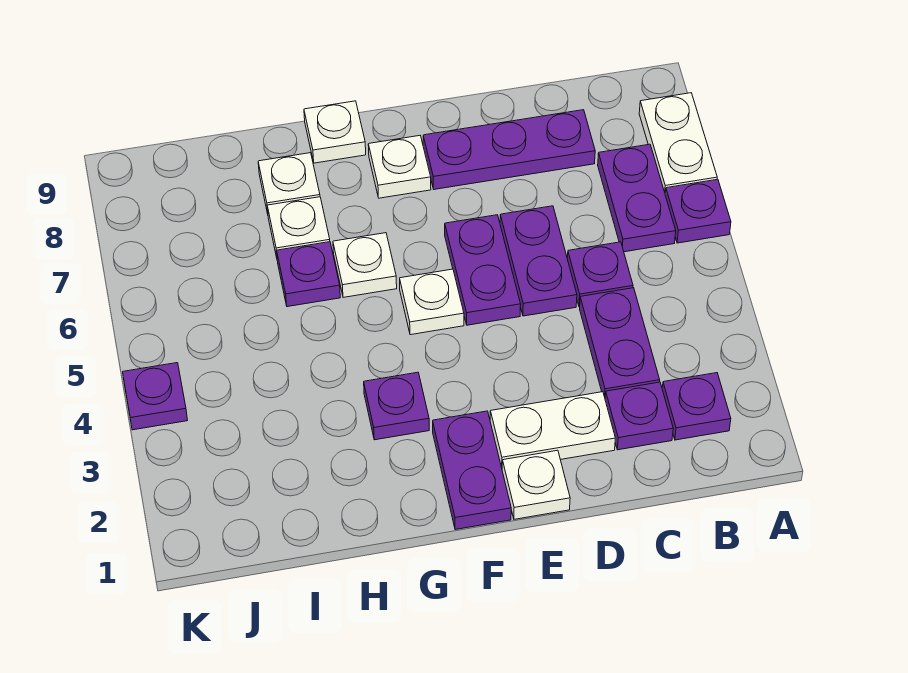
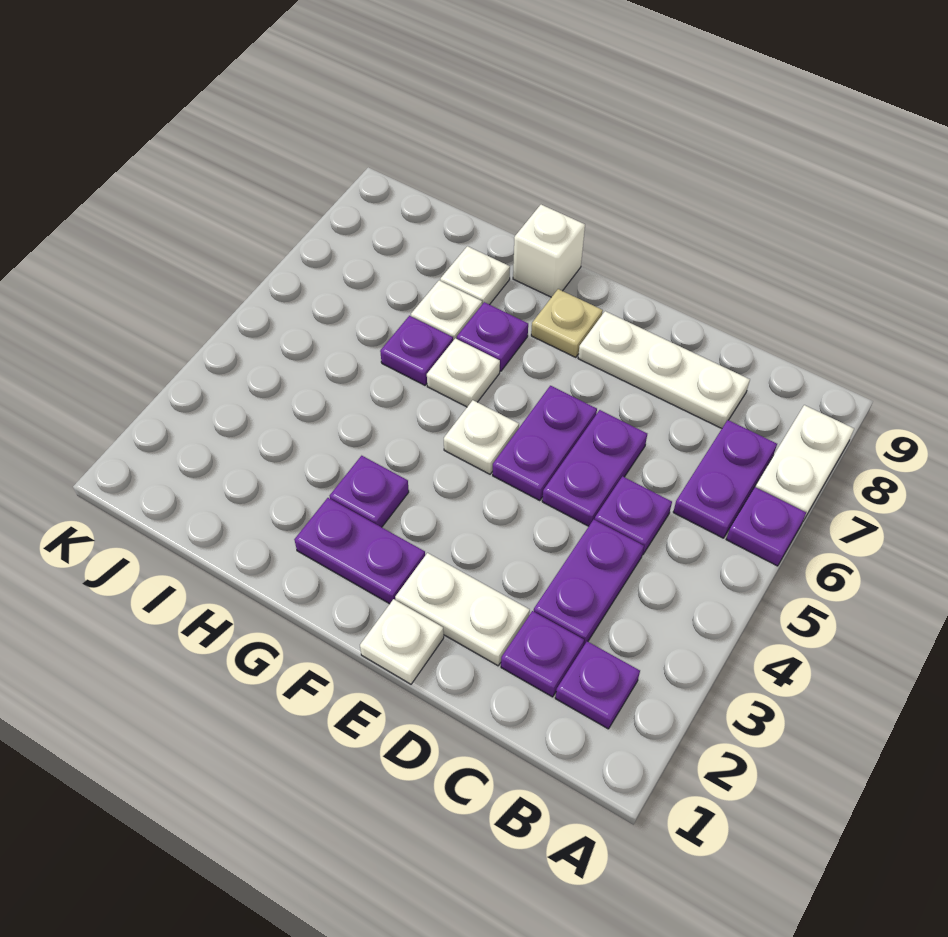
purple 1x3 plate [423,110,595,189] -> white 1x3 plate [578,311,750,428]
purple 1x2 plate [433,411,511,530] -> purple 1x2 plate turned to [294,498,425,604]
white 1x1 plate [368,136,431,198] -> tan 1x1 plate [531,289,603,357]
white 1x1 plate [304,101,366,163] -> white 1x1 brick [513,205,585,297]
purple 1x1 plate [123,363,187,430] -> purple 1x1 plate moved to [457,302,528,371]

